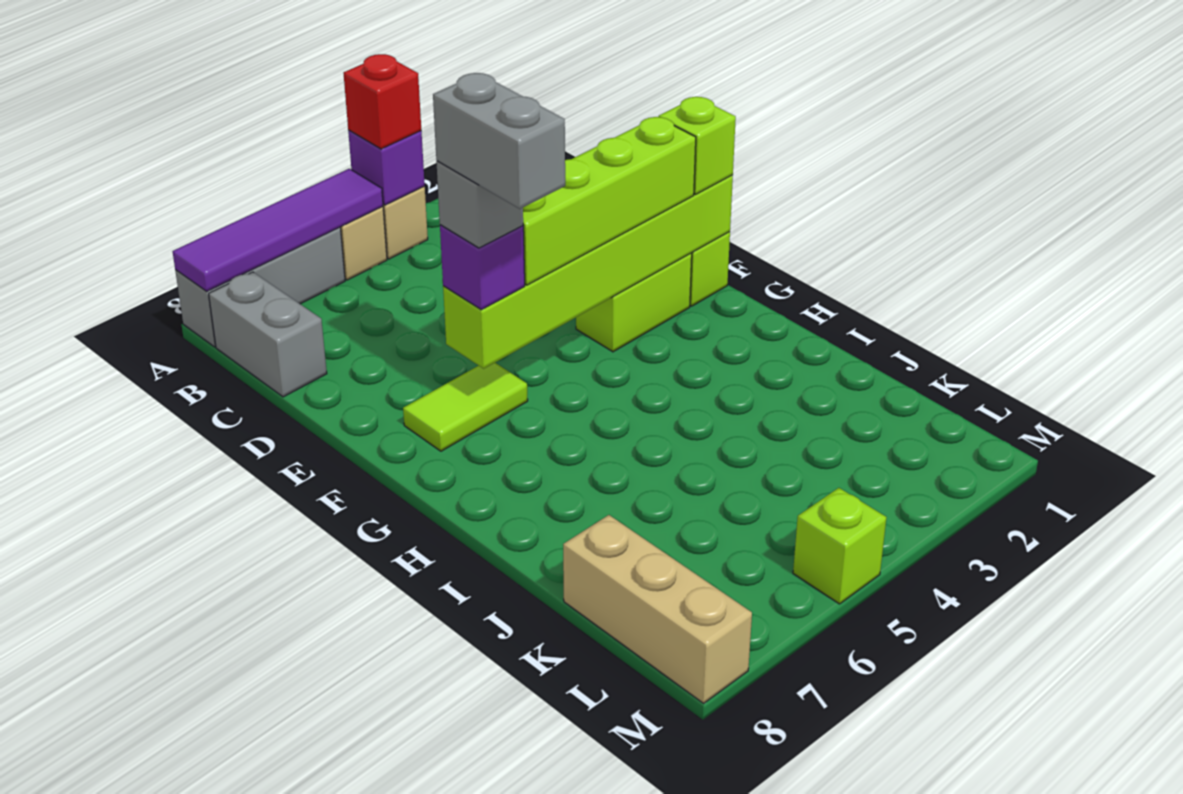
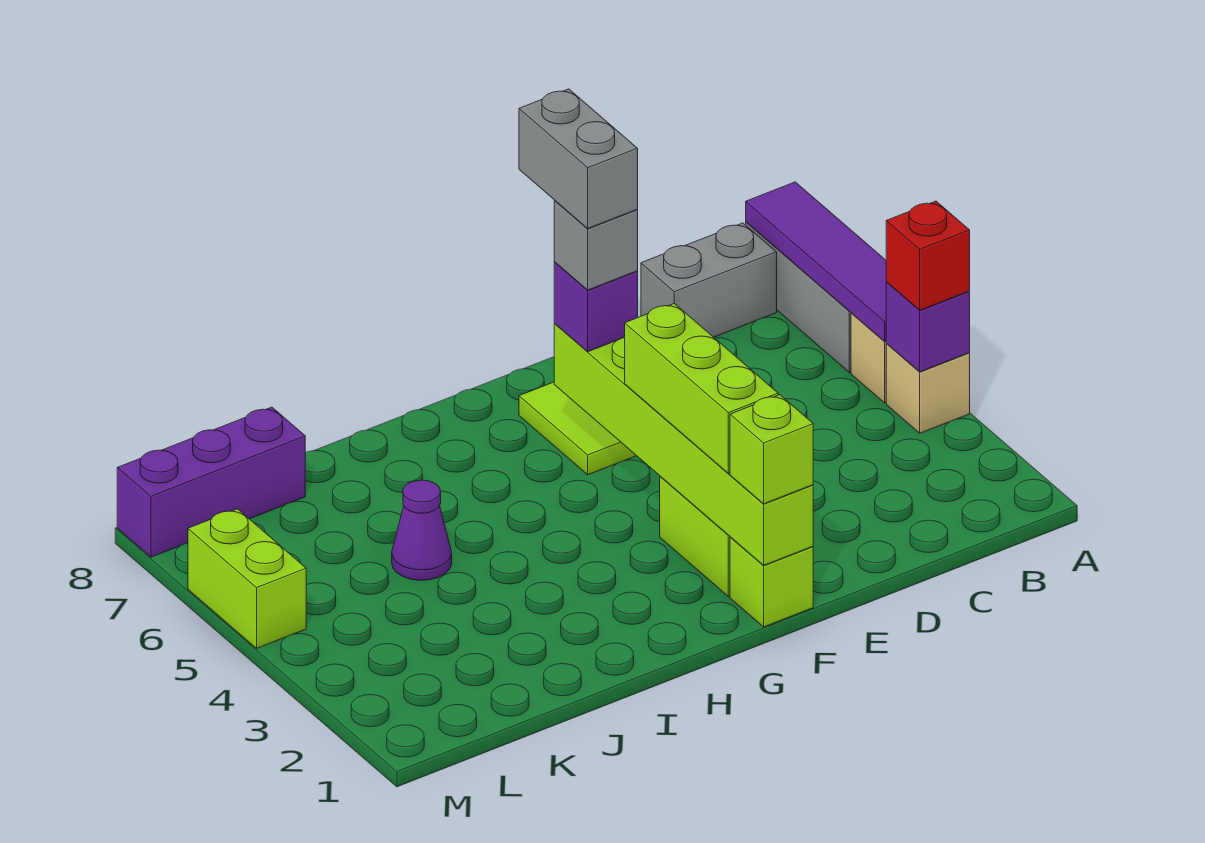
lime 1x4 brick [523,117,696,285] -> lime 1x3 brick [624,303,778,473]
grey 1x2 brick [433,73,565,209] -> grey 1x2 brick turned to [519,89,638,228]
none -> purple 1x1 cone [392,480,452,580]
tan 1x3 brick [563,515,752,703] -> purple 1x3 brick [117,407,305,557]
lime 1x1 brick [793,488,887,604] -> lime 1x2 brick [188,509,306,648]

